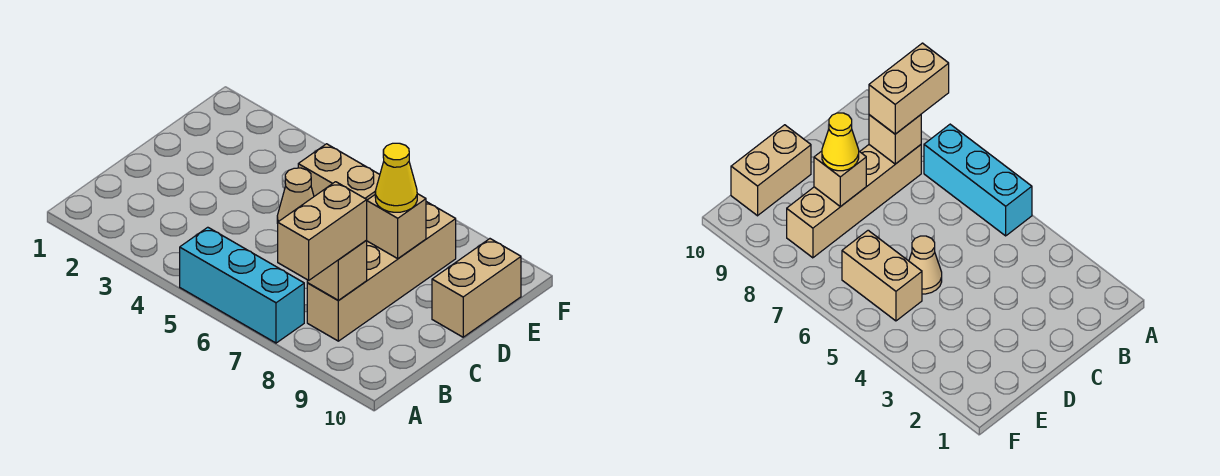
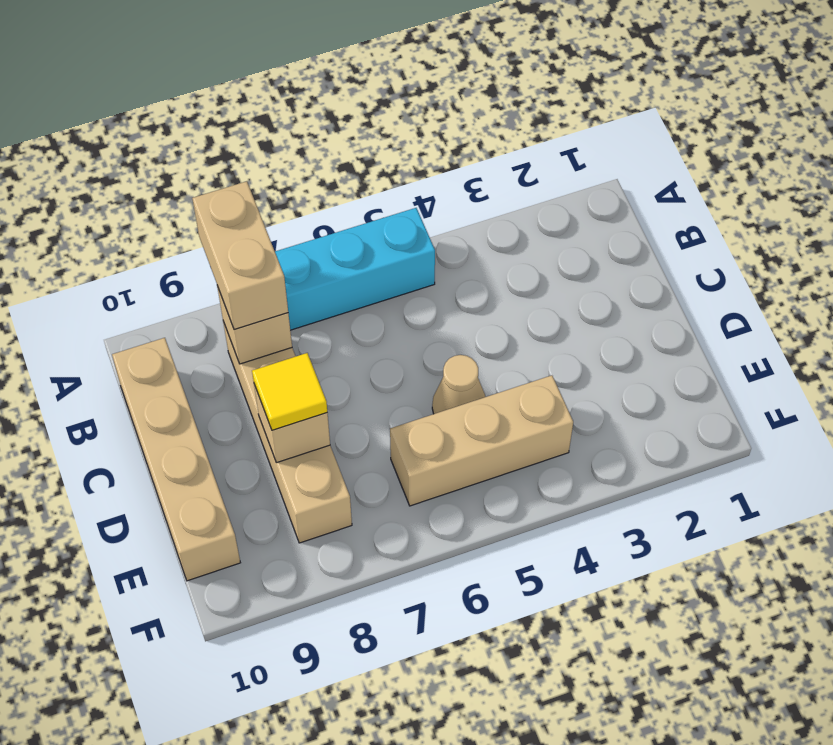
yellow 1x1 cone [375,143,417,212] -> yellow 1x1 tile [252,353,327,430]
tan 1x2 brick [432,239,521,337] -> tan 1x4 brick [112,338,240,581]
tan 1x2 brick [298,144,380,200] -> tan 1x3 brick [390,375,573,506]

